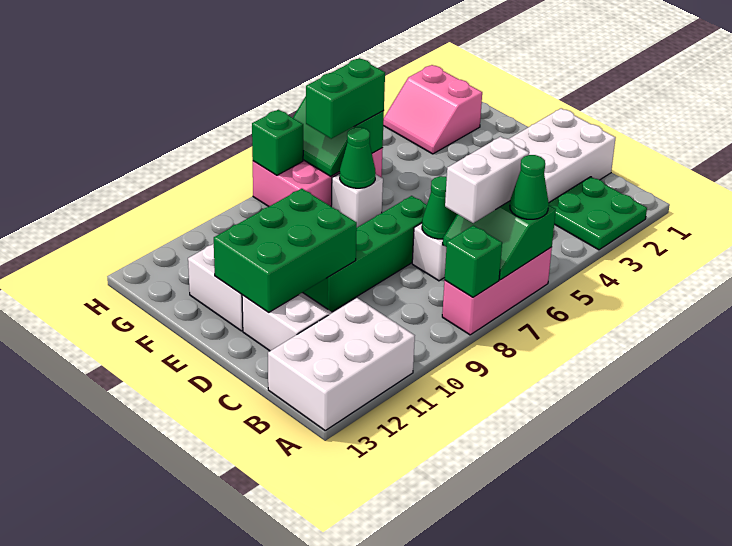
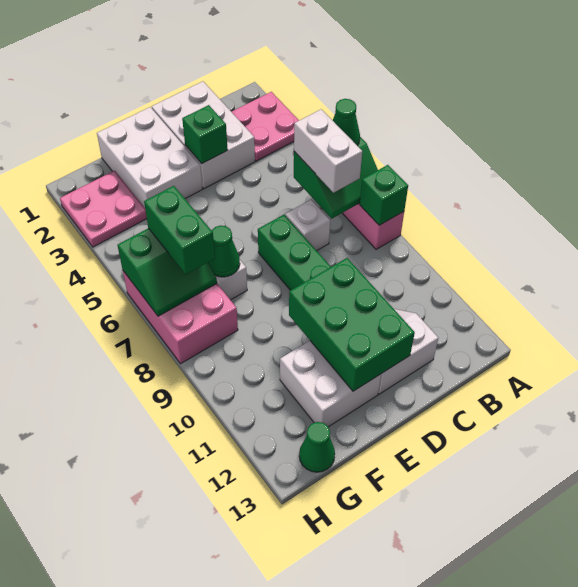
green 2x2 plate [549,177,647,250] -> pink 2x2 plate [232,92,299,161]
white 2x3 brick [268,298,415,430] -> white 2x3 brick moved to [97,107,202,207]
green 1x1 cone [422,176,457,239] -> green 1x1 cone moved to [299,422,335,472]
pink 2x2 slope [383,65,482,154] -> pink 2x2 plate [60,171,147,247]
green 1x1 brick [252,110,303,175] -> green 1x1 brick moved to [182,105,228,164]

